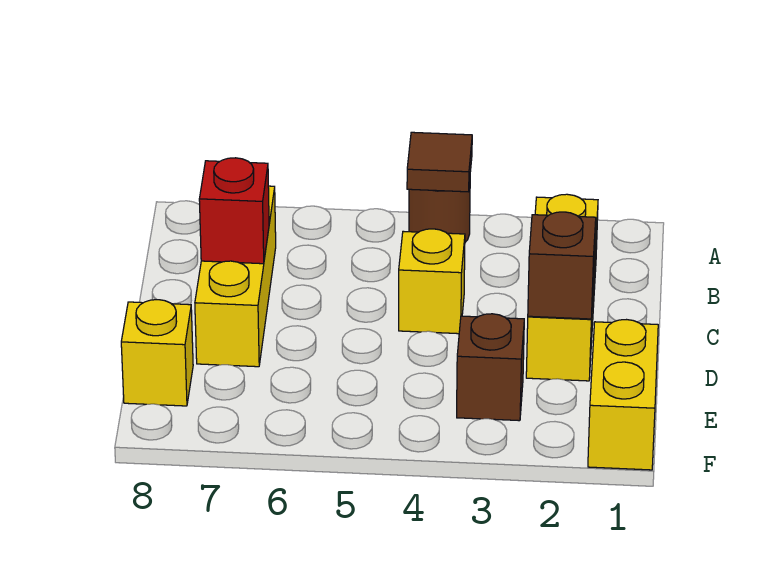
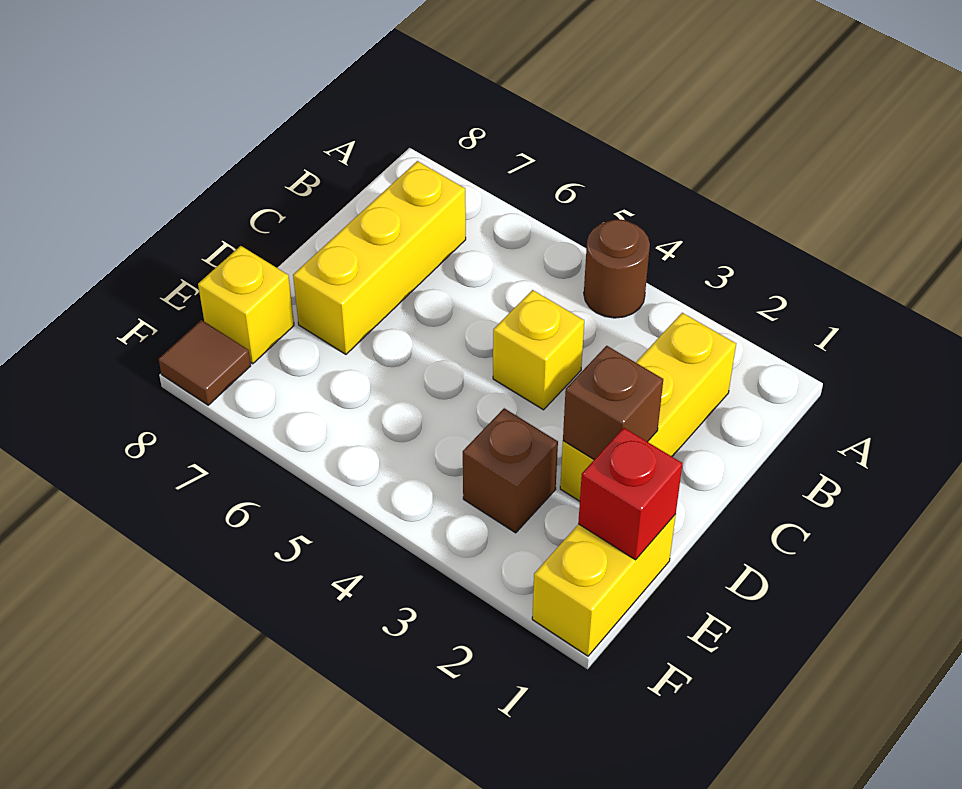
brown 1x1 tile [407,132,472,192] -> brown 1x1 tile moved to [159,320,251,405]
red 1x1 brick [199,158,269,264] -> red 1x1 brick moved to [578,428,682,560]

